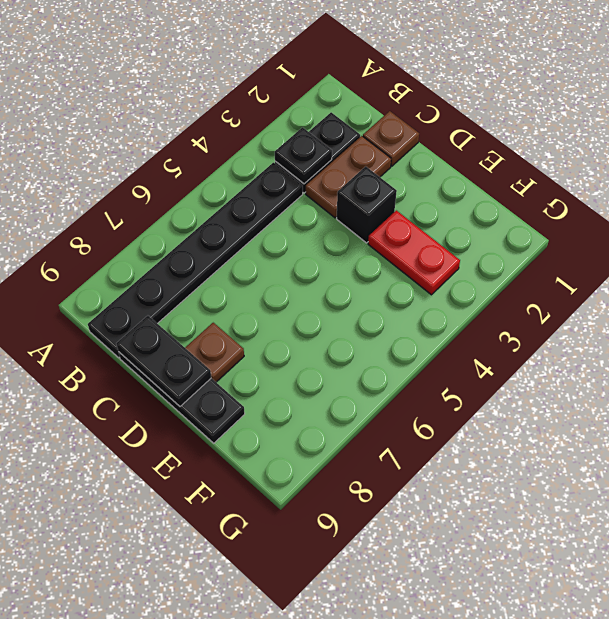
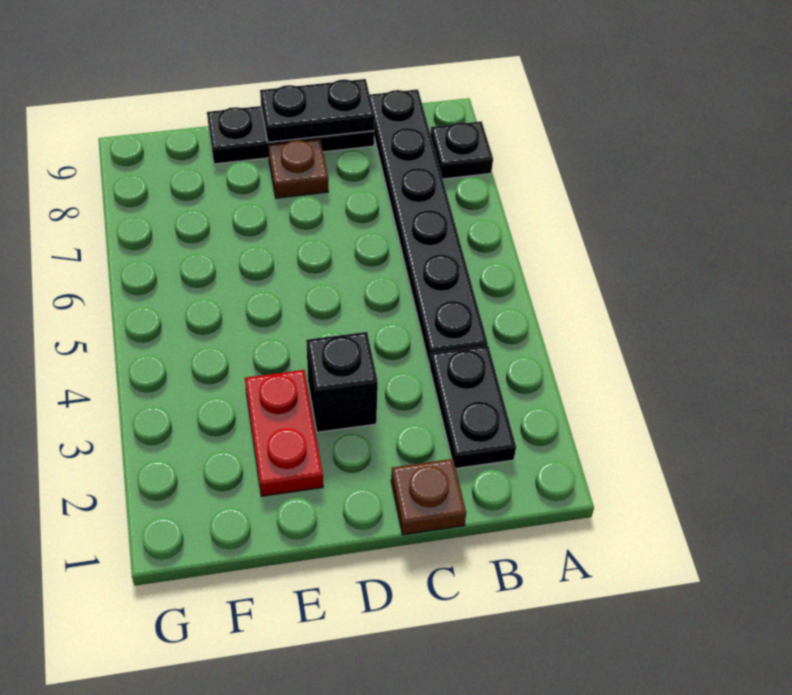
black 1x1 plate [275,127,332,184] -> black 1x1 plate moved to [431,121,493,179]
brown 1x2 plate [306,136,391,218] -> none
red 1x2 plate [368,210,460,295] -> red 1x2 plate turned to [245,370,323,496]

